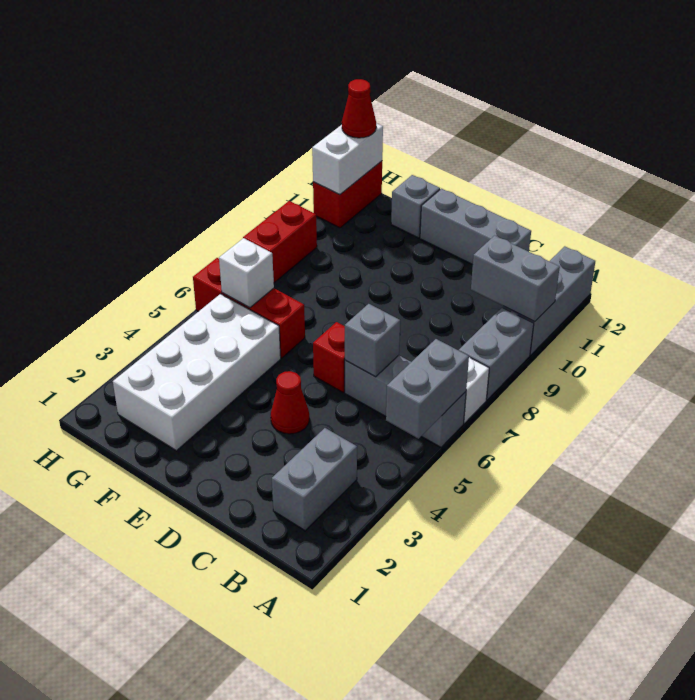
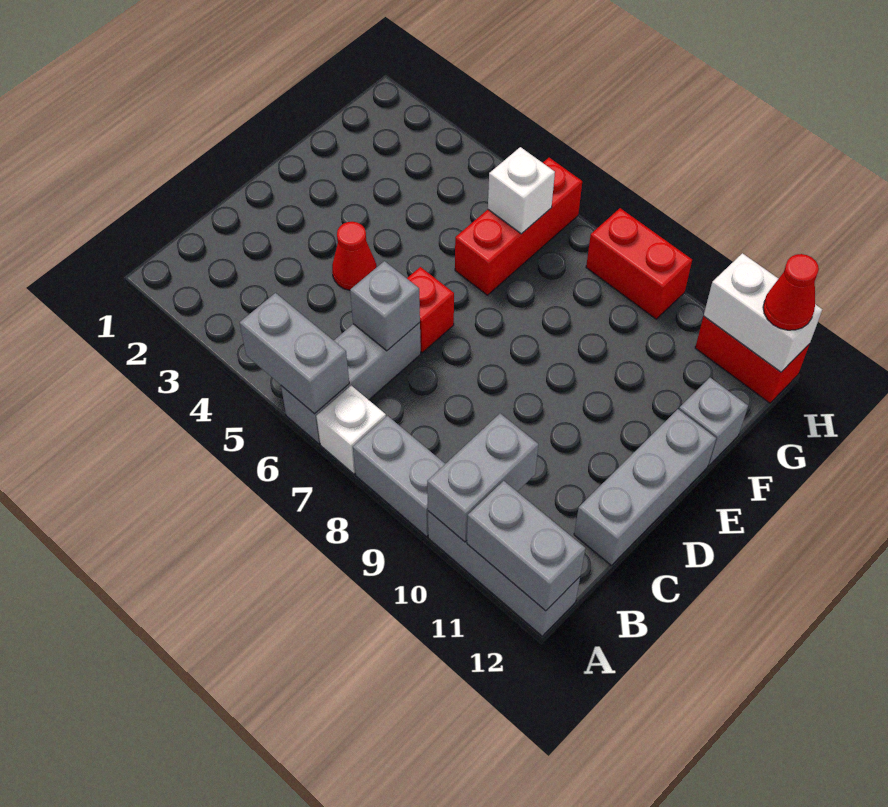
grey 1x2 brick [272,428,357,531] -> grey 1x2 brick moved to [467,481,585,611]
white 2x4 brick [113,294,281,451] -> none

